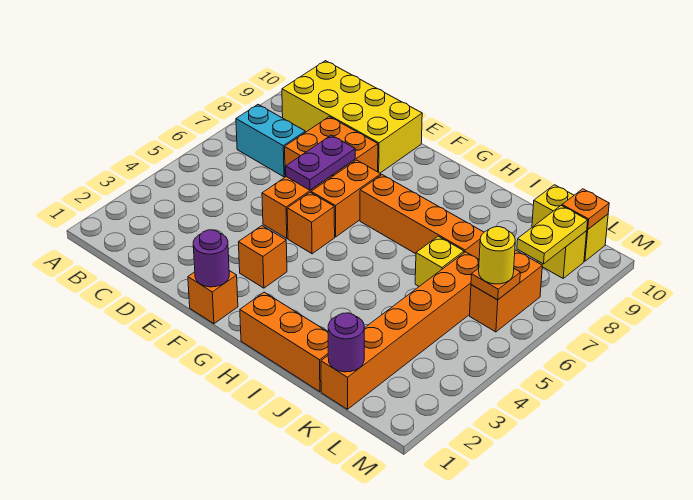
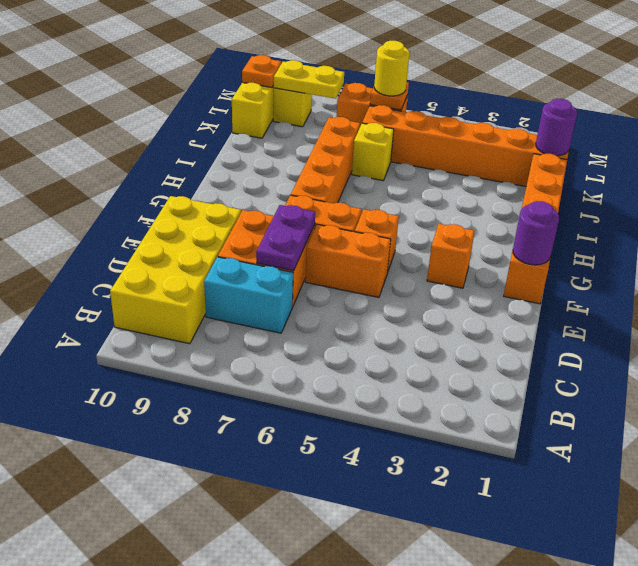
cyan 1x2 brick [236,105,305,177] -> cyan 1x2 brick turned to [204,257,293,333]
purple 1x2 plate [286,135,355,190] -> purple 1x2 plate turned to [256,205,315,271]

